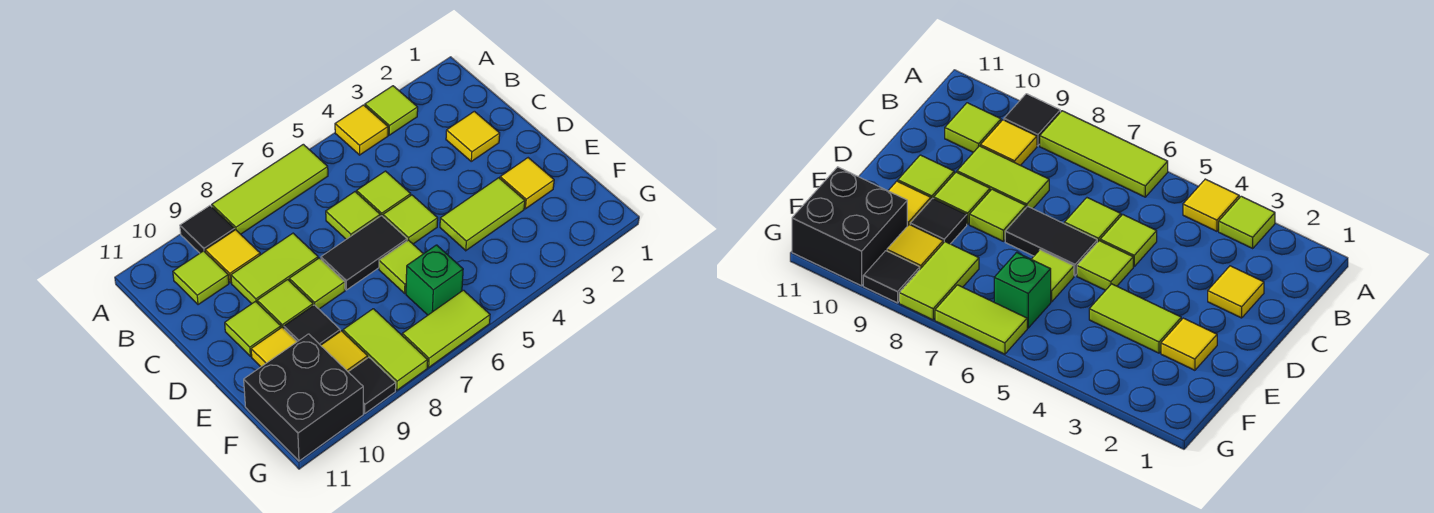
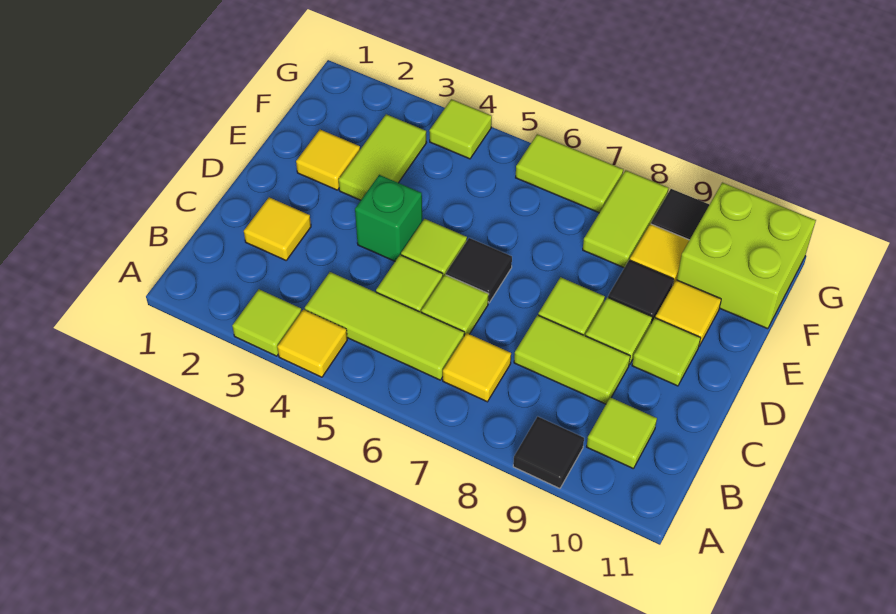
lime 1x3 tile [212,144,328,234] -> lime 1x3 tile moved to [305,272,464,380]
yellow 1x1 tile [205,230,260,283] -> yellow 1x1 tile moved to [443,333,511,402]
black 1x2 tile [321,216,407,290] -> black 1x1 tile [446,238,512,303]
lime 1x2 tile [440,178,525,251] -> lime 1x2 tile turned to [339,114,427,200]
lime 1x1 tile [379,240,423,293] -> lime 1x1 tile moved to [429,99,492,159]
green 1x1 brick [406,245,463,315] -> green 1x1 brick moved to [355,175,422,261]
black 2x2 brick [244,334,363,461] -> lime 2x2 brick [677,182,816,329]

